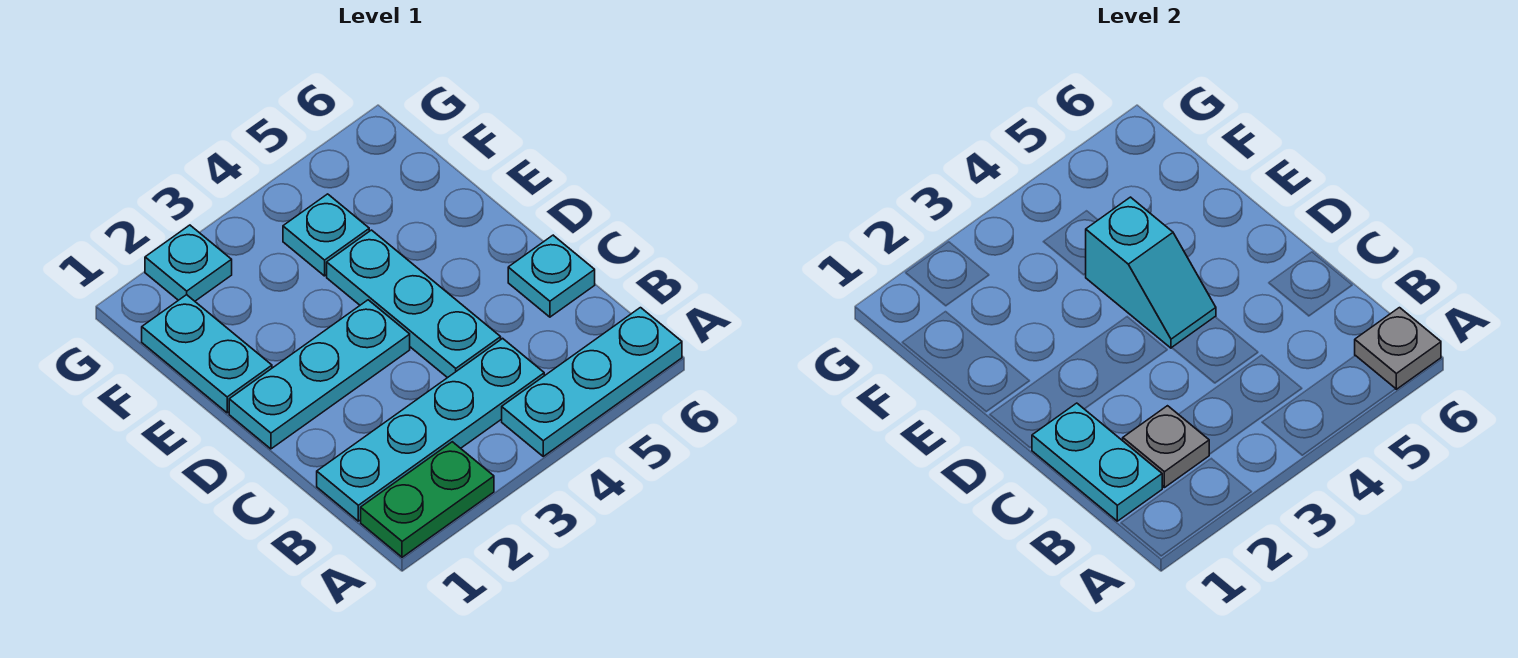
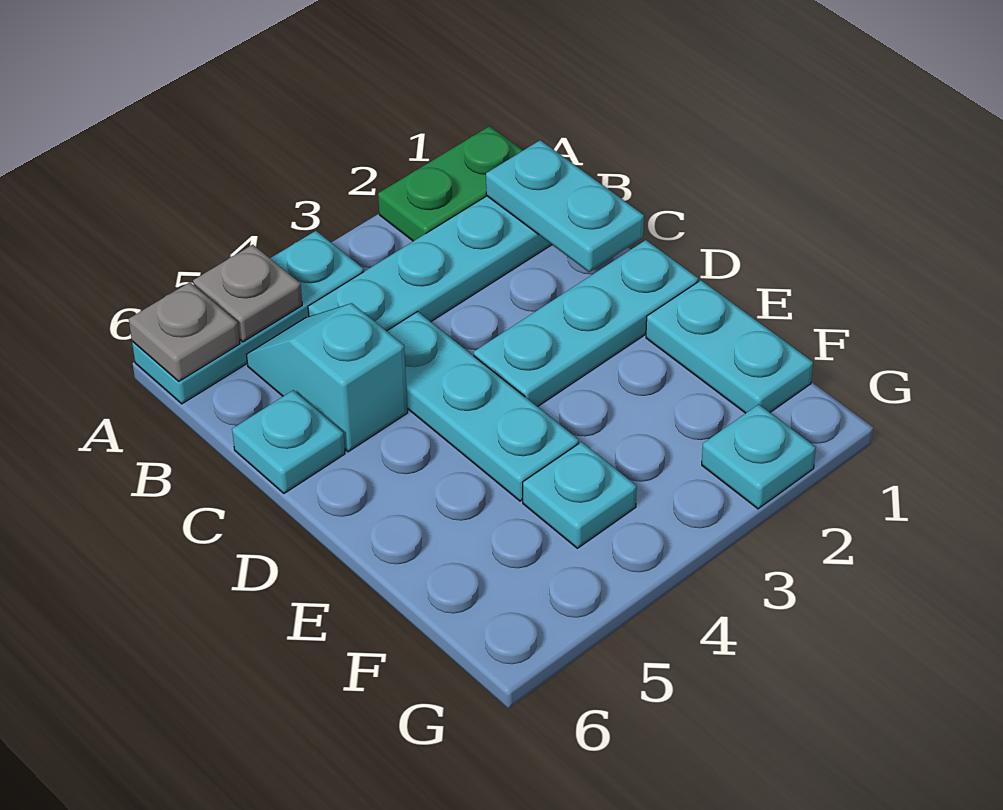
grey 1x1 plate [1123,406,1209,488] -> grey 1x1 plate moved to [193,245,302,342]
cyan 1x2 slope [1085,197,1216,348] -> cyan 1x2 slope moved to [247,303,408,452]

